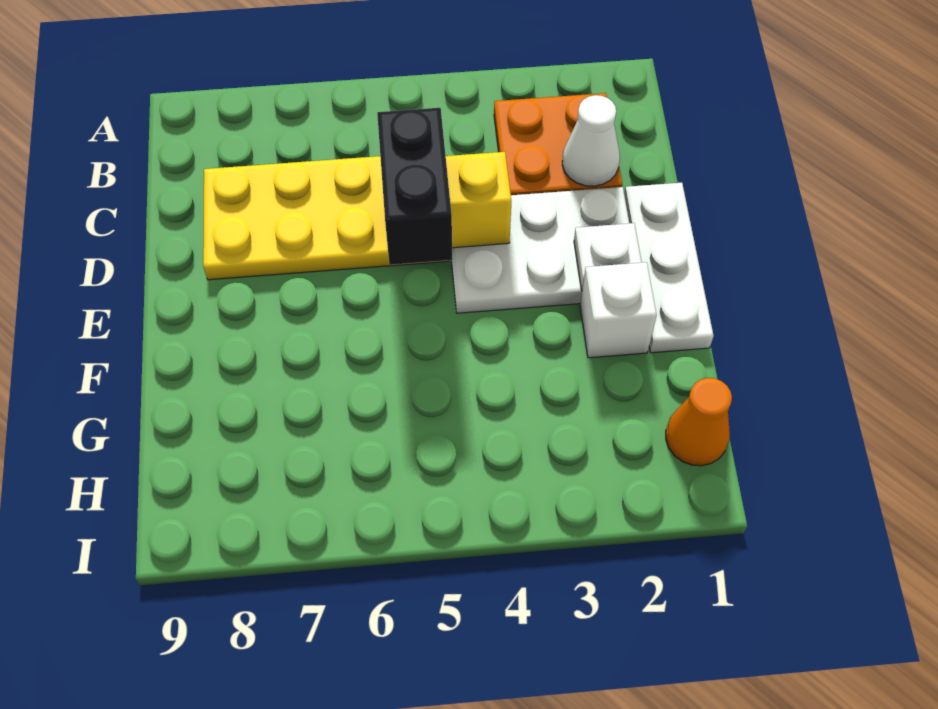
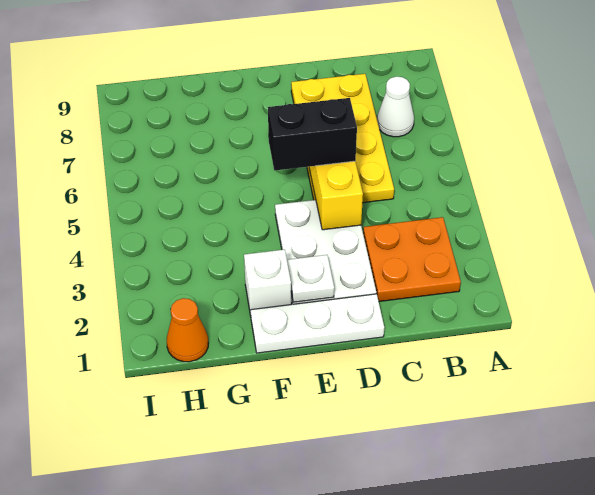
white 1x1 cone [562,95,620,186] -> white 1x1 cone moved to [377,77,414,137]

